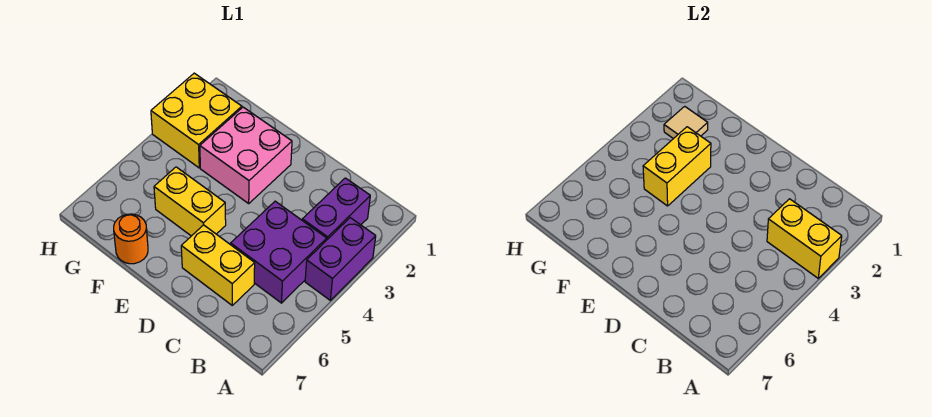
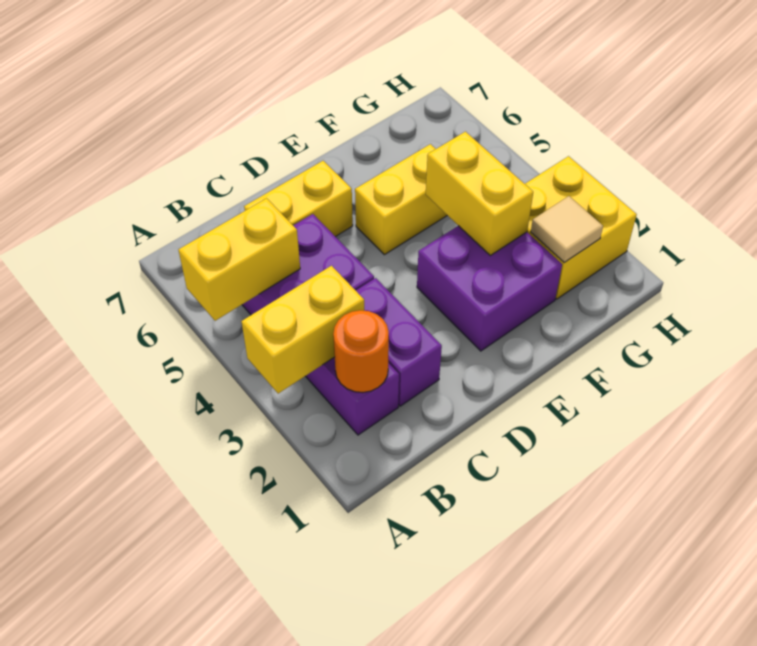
purple 1x2 brick [305,218,376,300] -> purple 1x2 brick moved to [356,278,442,406]
none -> yellow 1x2 brick [178,198,300,321]
pink 2x2 brick [200,107,292,203] -> purple 2x2 brick [417,226,562,351]
orange 1x1 round brick [114,214,148,264] -> orange 1x1 round brick moved to [333,310,389,393]

